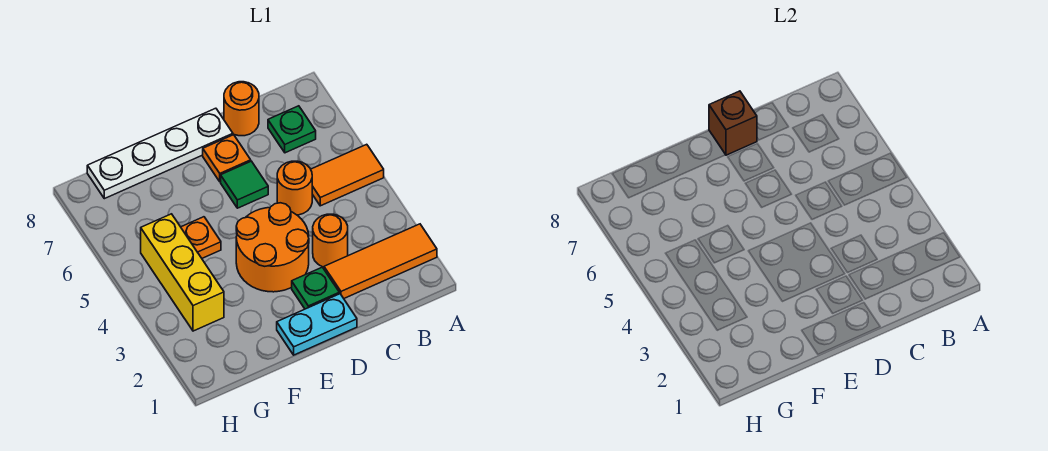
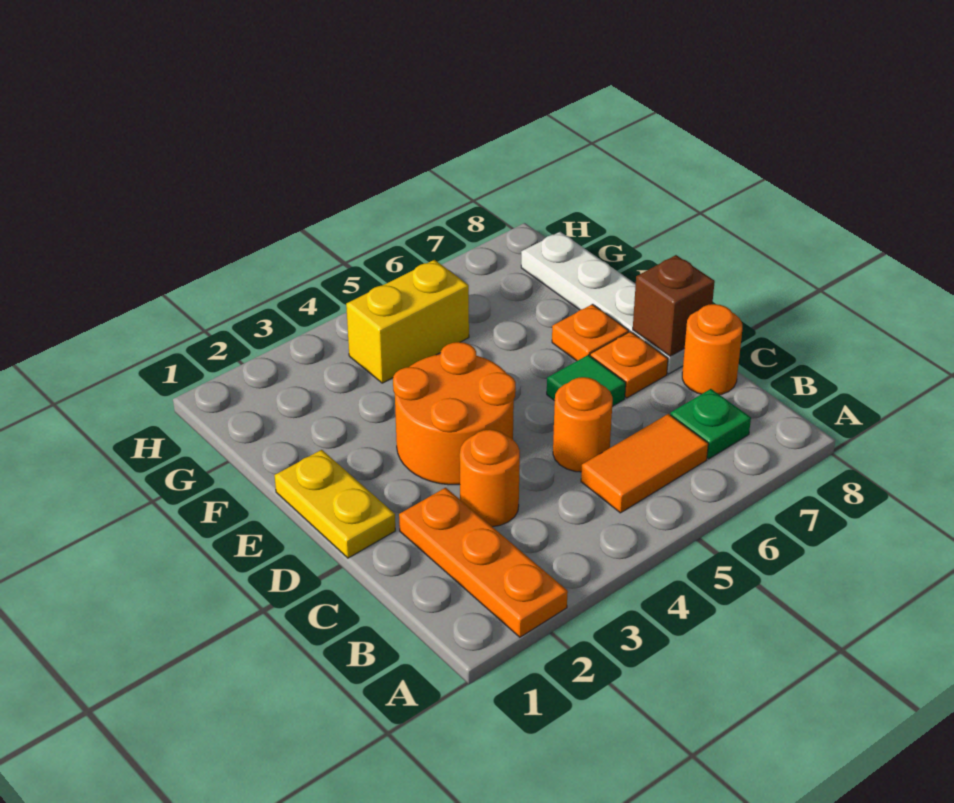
orange 1x3 tile [324,224,437,298] -> orange 1x3 plate [399,488,568,637]
orange 1x2 tile [311,144,384,206] -> orange 1x2 tile turned to [581,414,708,513]
cyan 1x2 plate [277,294,357,355] -> yellow 1x2 plate [274,450,395,558]
green 1x1 plate [292,267,339,309] -> none
orange 1x1 plate [181,217,221,258] -> orange 1x1 plate moved to [552,304,629,361]
yellow 1x3 brick [141,214,224,331] -> yellow 1x2 brick [346,260,469,383]

